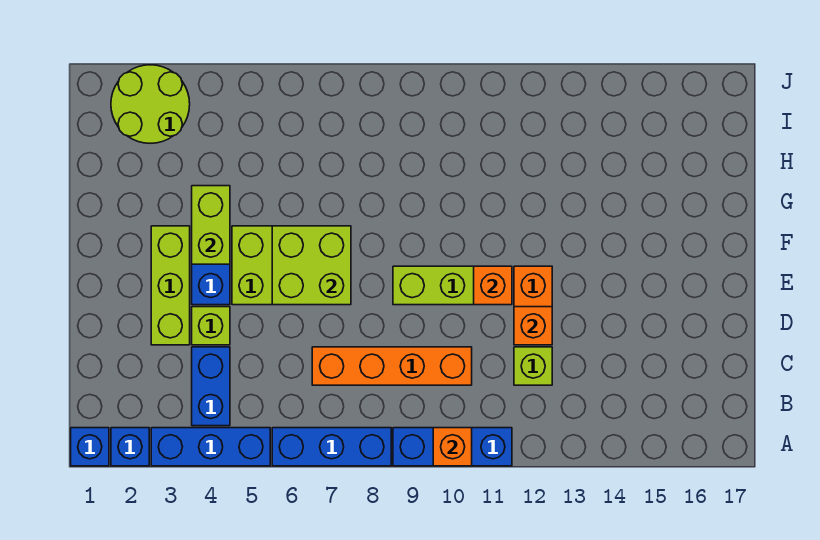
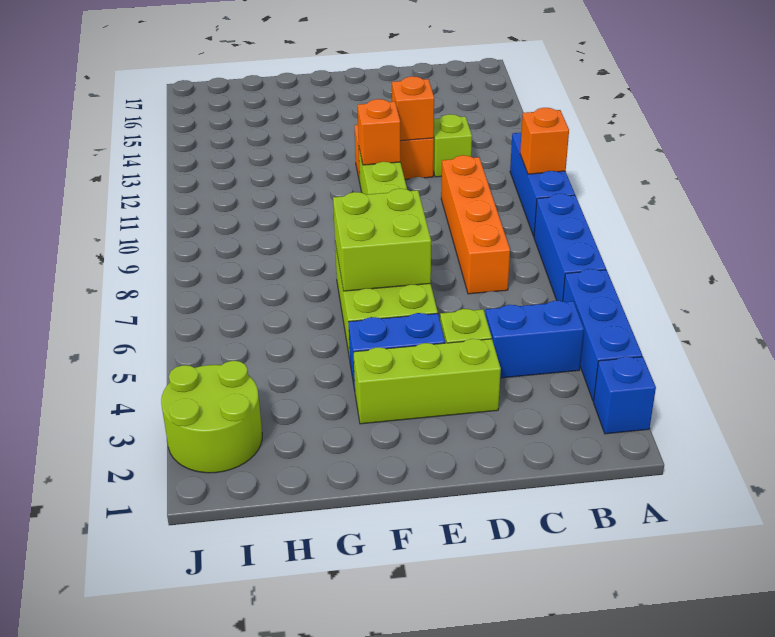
blue 1x1 brick [71,428,109,466] -> none
lime 1x2 brick [192,186,230,264] -> none

